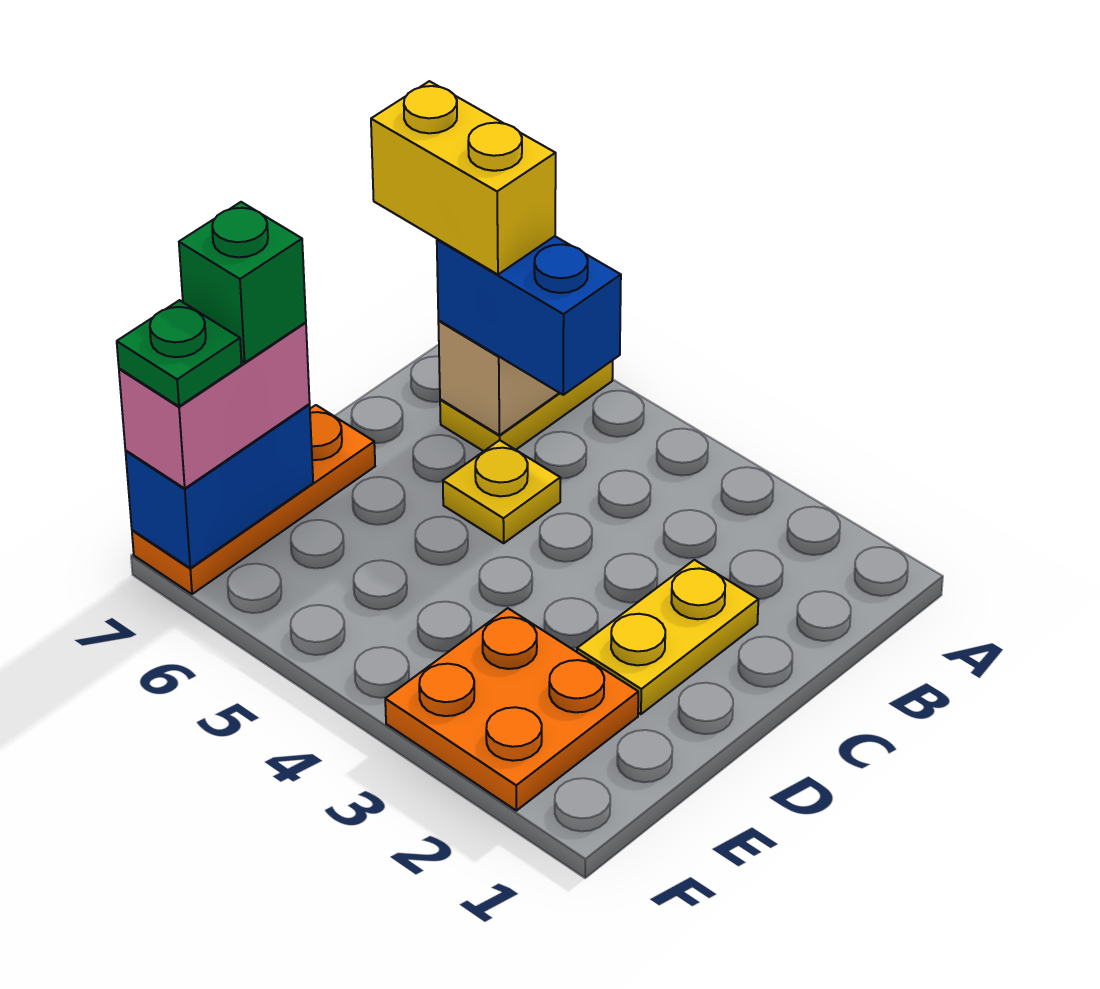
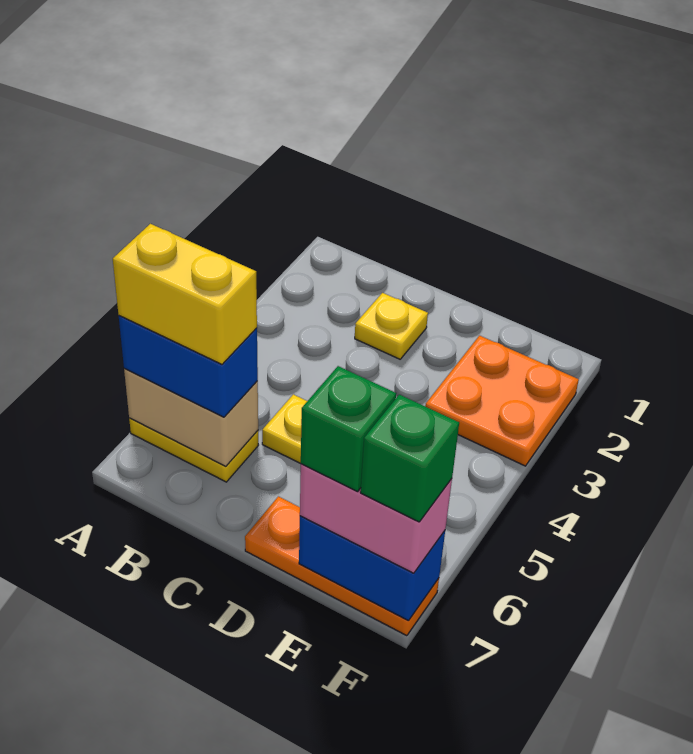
blue 1x2 brick [437,236,621,395] -> blue 1x2 brick turned to [119,316,258,417]
yellow 1x2 brick [371,81,556,274] -> yellow 1x2 brick turned to [113,224,257,364]
yellow 1x2 plate [577,560,758,714] -> yellow 1x1 plate [355,293,428,359]
green 1x1 plate [117,300,242,406] -> green 1x1 brick [361,395,459,522]

